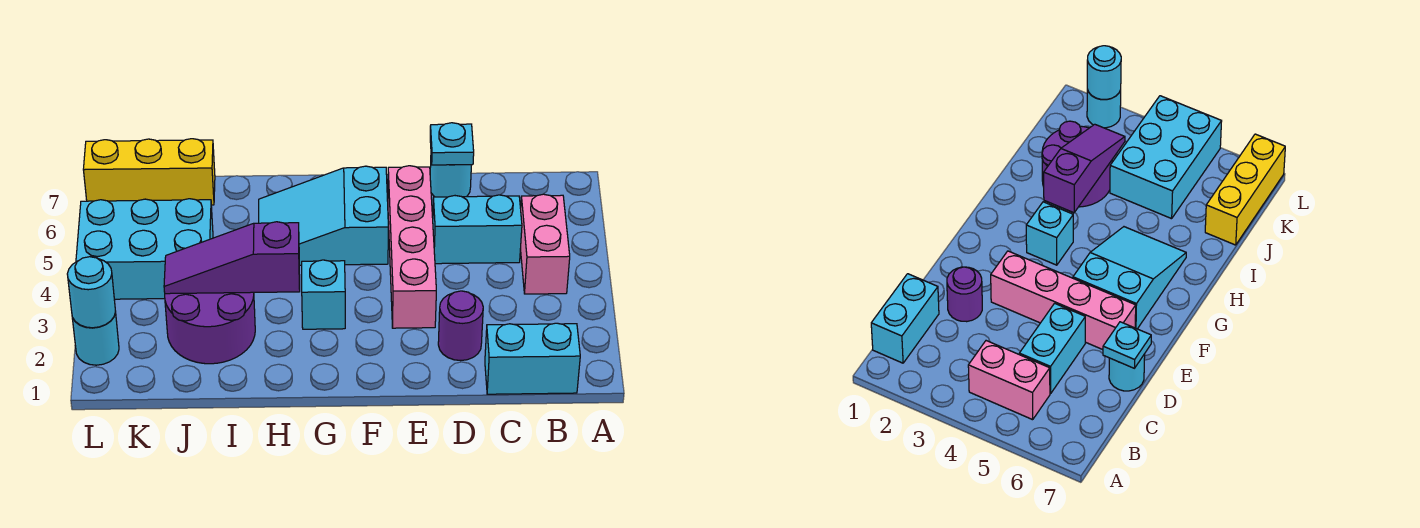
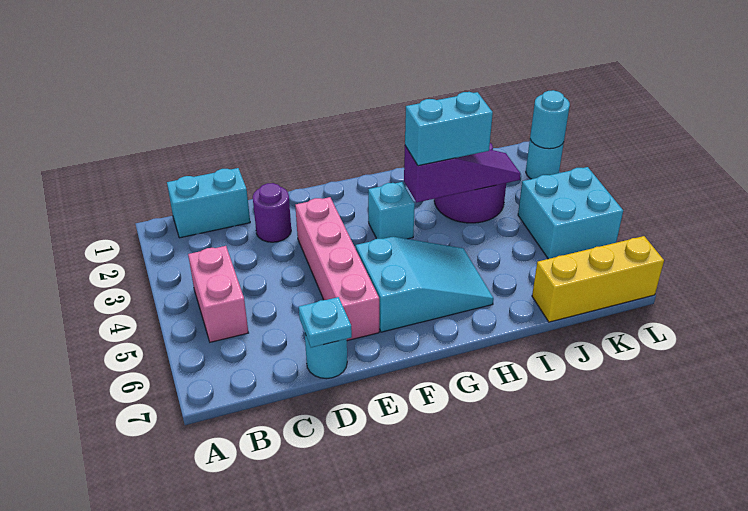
cyan 1x2 brick [433,195,522,264] -> cyan 1x2 brick moved to [405,92,493,166]
cyan 2x3 brick [76,199,213,299] -> cyan 2x2 brick [518,167,623,259]

